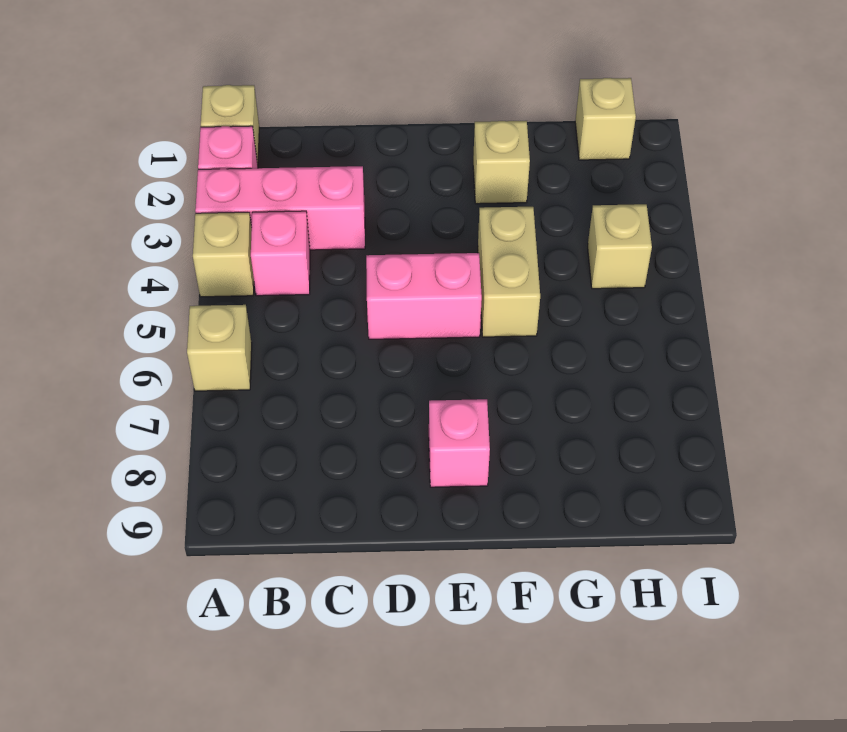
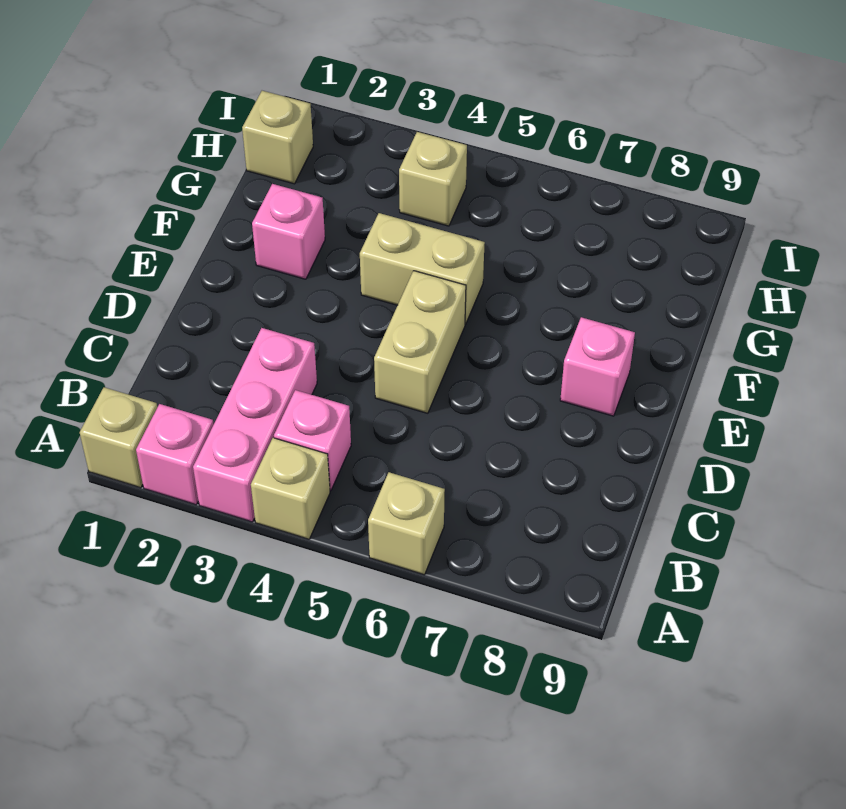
pink 1x2 brick [366,253,482,339] -> tan 1x2 brick [374,271,466,413]
tan 1x1 brick [473,121,530,204] -> pink 1x1 brick [252,184,325,279]

